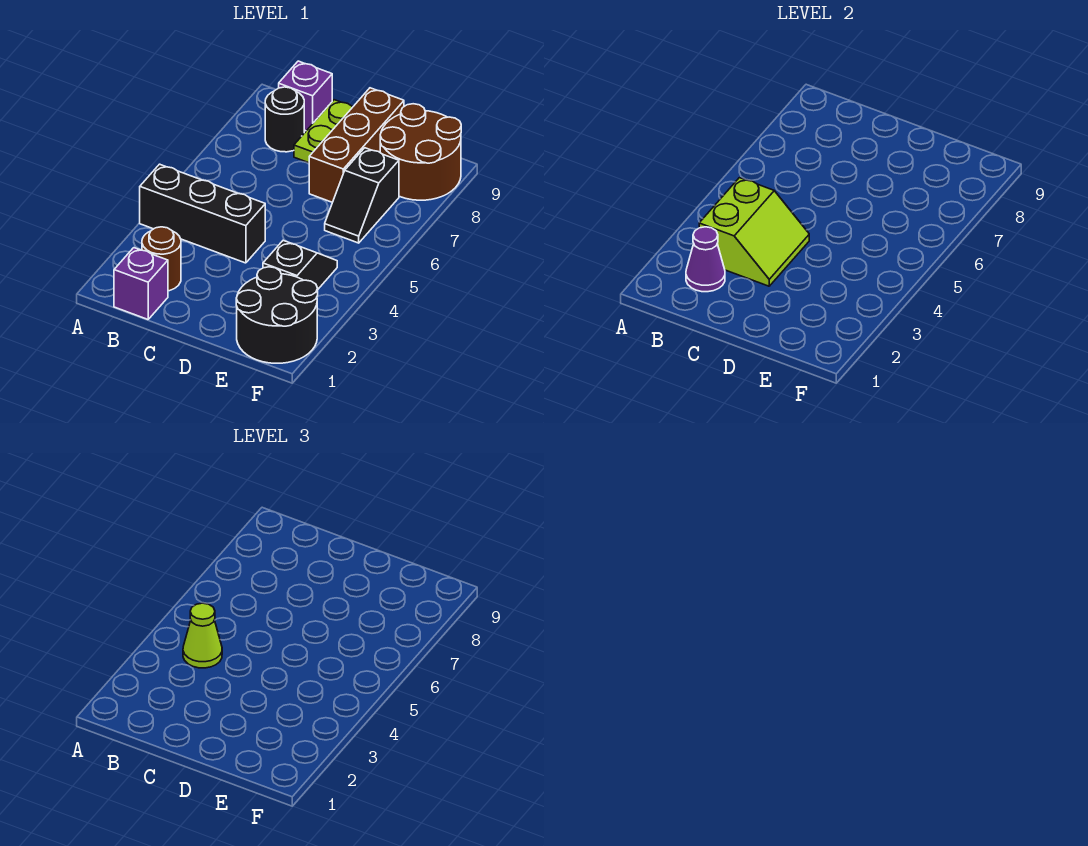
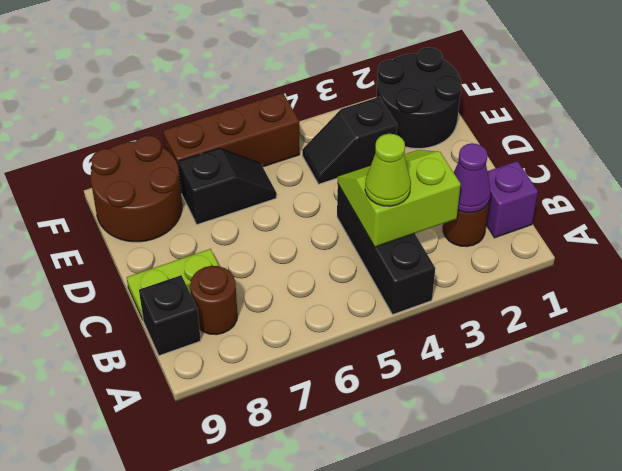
black 1x1 round brick [265,87,304,152] -> brown 1x1 round brick [190,266,238,335]
purple 1x1 brick [279,61,332,131] -> black 1x1 brick [139,275,201,356]
brown 1x3 brick [309,88,404,202] -> brown 1x3 brick moved to [163,93,300,193]

